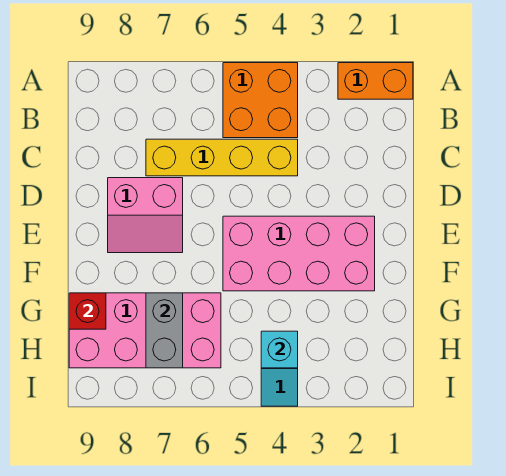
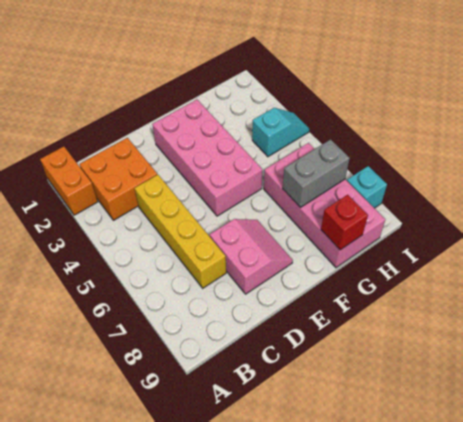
orange 2x2 brick [223,63,298,138] -> orange 2x2 brick moved to [80,138,157,220]
cyan 1x1 brick [261,331,298,368] -> cyan 1x1 brick moved to [347,166,387,208]

